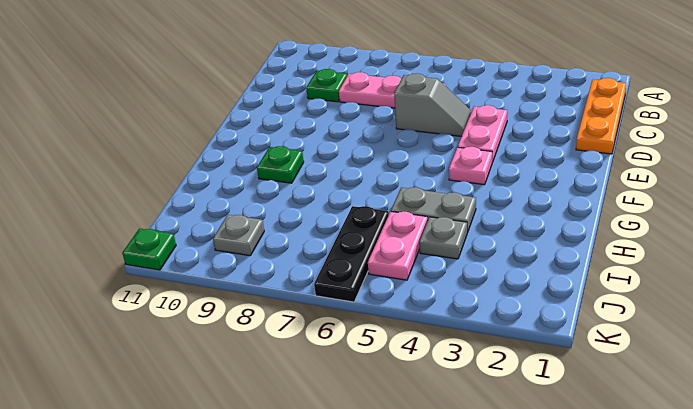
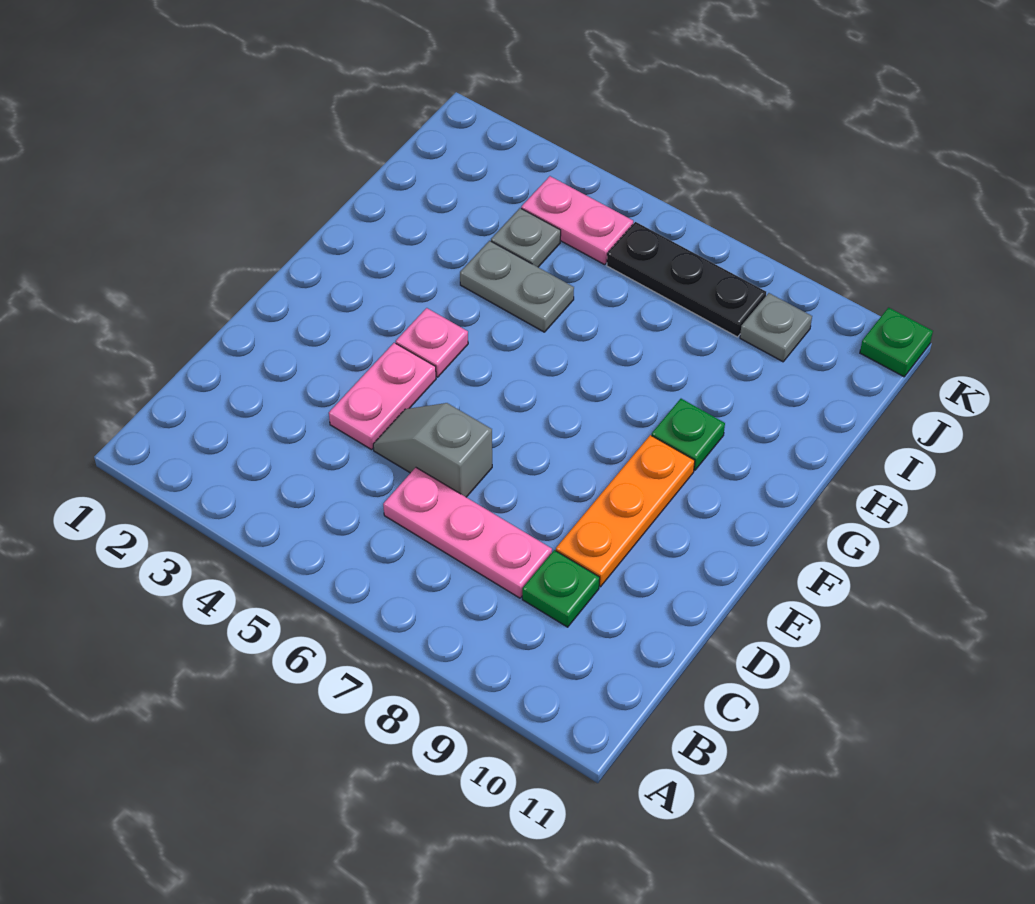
orange 1x3 plate [576,78,626,154] -> orange 1x3 plate moved to [556,435,695,587]
pink 1x2 plate [368,211,428,280] -> pink 1x2 plate turned to [521,176,633,265]
black 1x3 plate [314,206,389,302] -> black 1x3 plate turned to [607,222,766,337]

